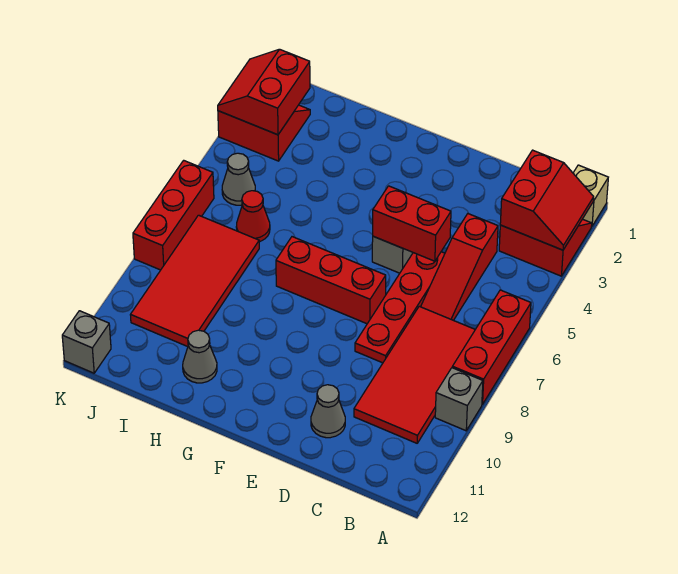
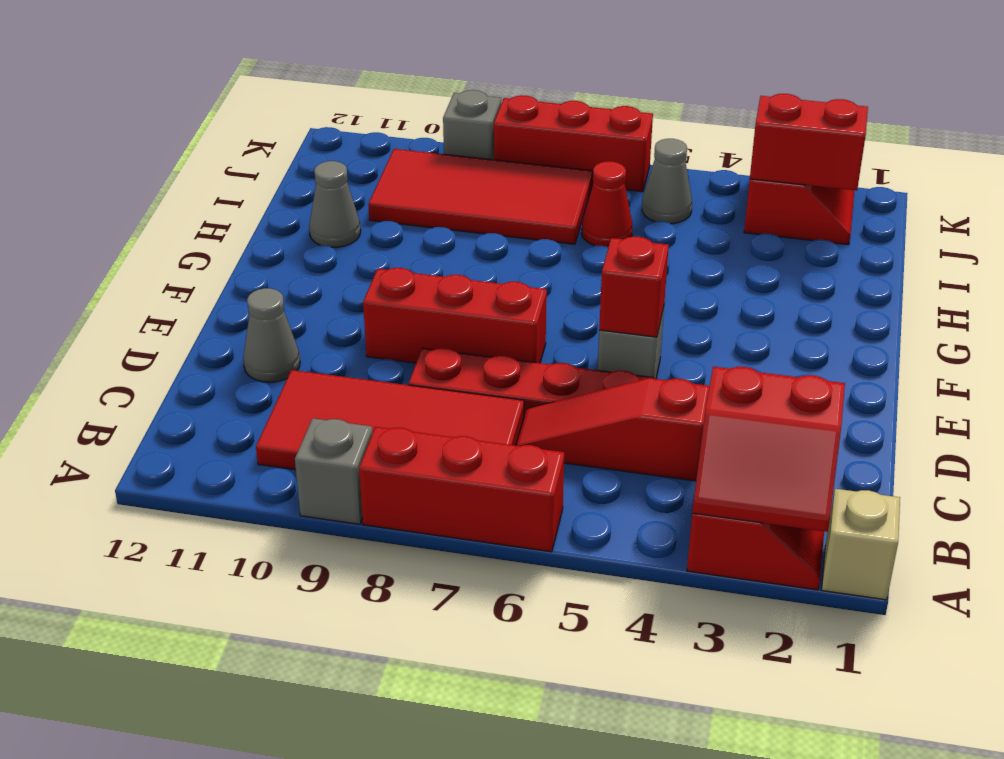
red 1x2 brick [373,186,451,261] -> red 1x1 brick [599,236,669,337]
red 1x3 brick [276,237,386,324] -> red 1x3 brick turned to [363,268,547,363]
grey 1x1 brick [62,311,111,373] -> grey 1x1 brick moved to [443,90,501,160]

